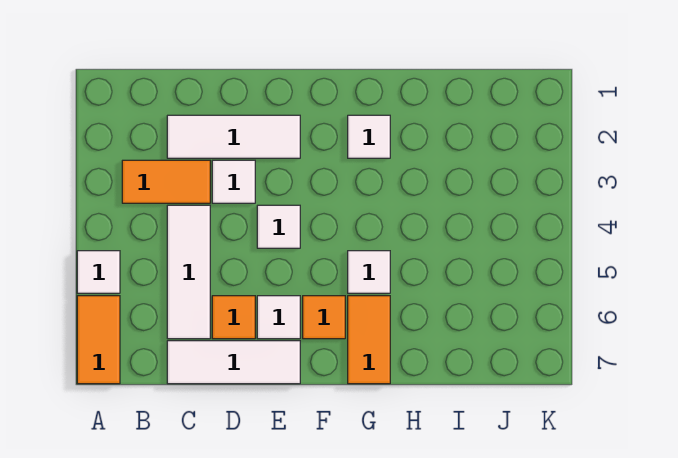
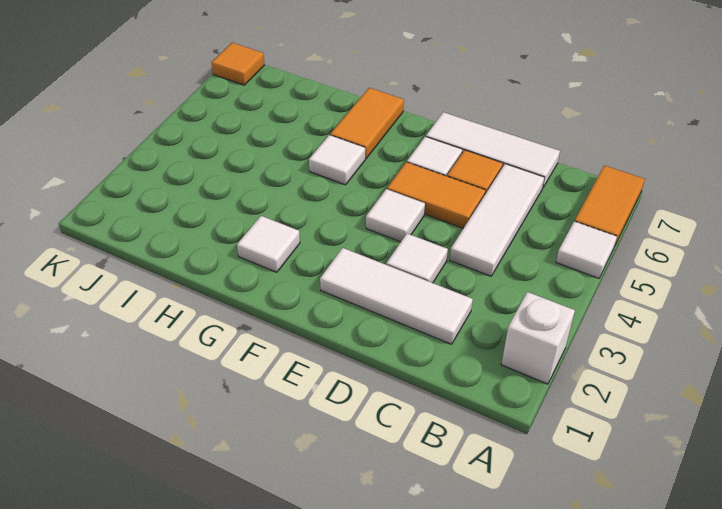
none -> white 1x1 brick [501,292,575,384]
orange 1x2 tile [122,160,210,203] -> orange 1x2 tile moved to [387,162,486,228]
orange 1x1 tile [303,296,345,339] -> orange 1x1 tile moved to [211,43,264,85]

